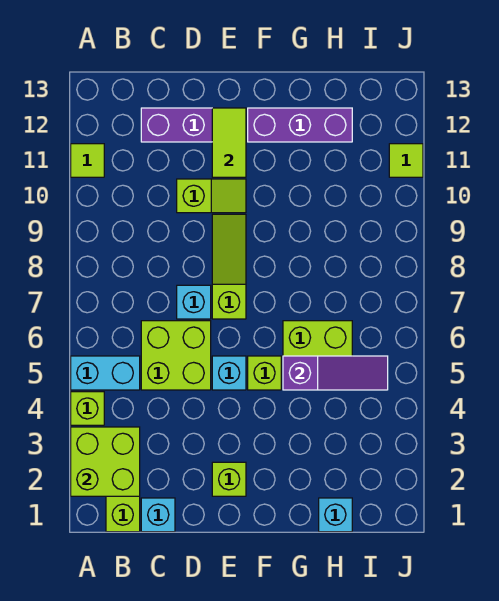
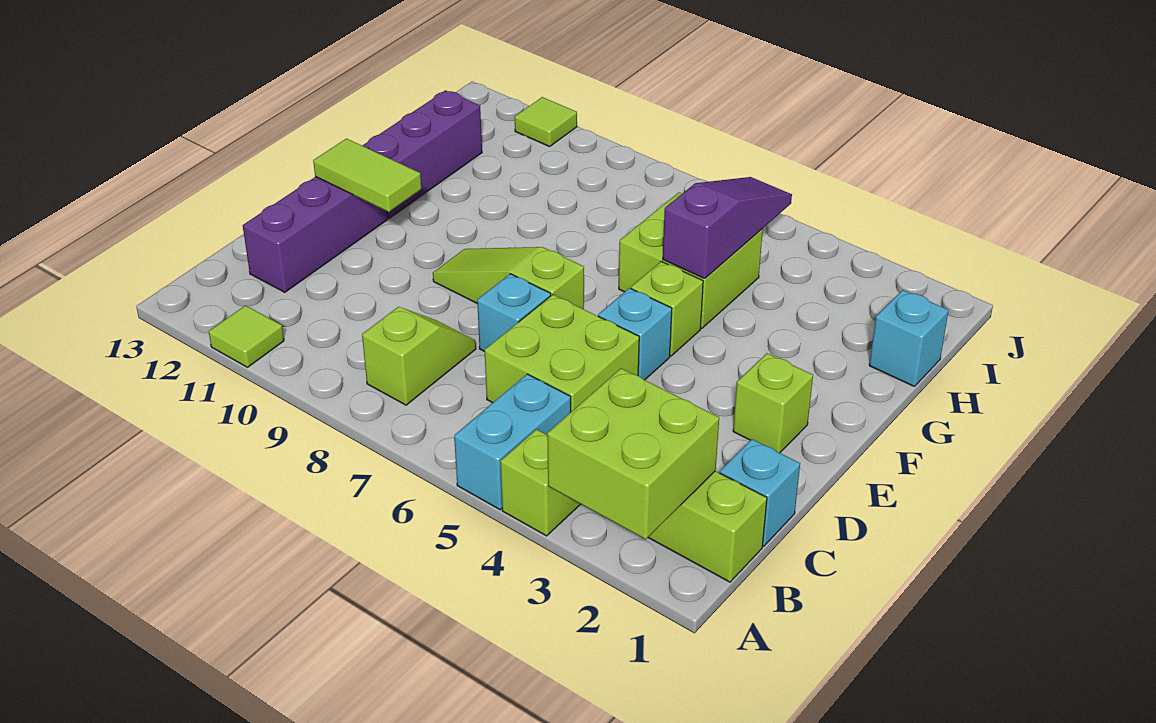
lime 1x2 slope [177,179,246,213] -> lime 1x2 slope moved to [362,307,476,405]

